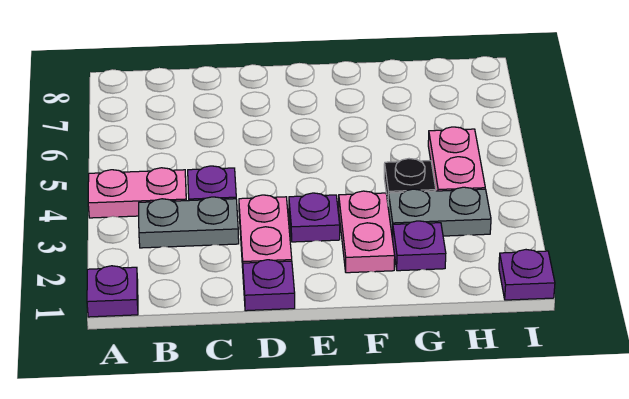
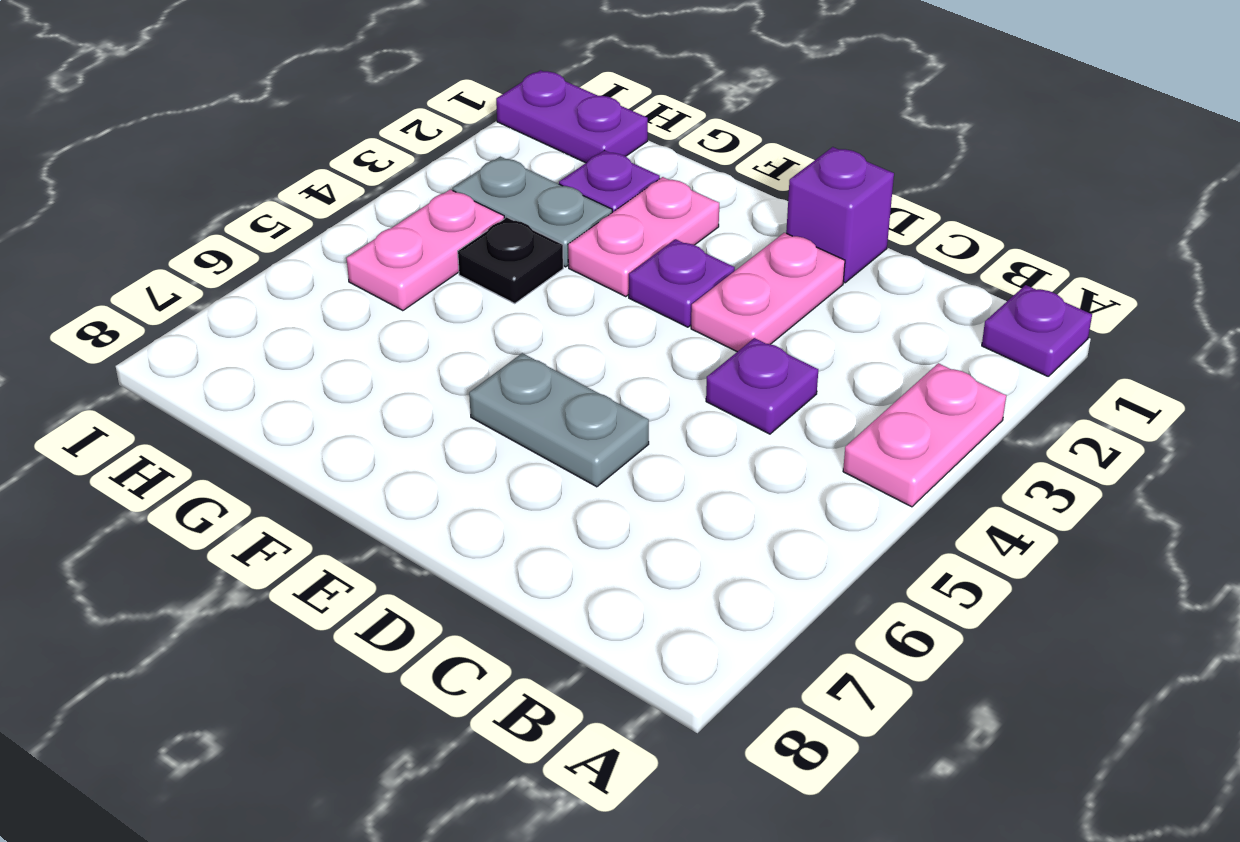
pink 1x2 plate [88,168,186,218] -> pink 1x2 plate turned to [843,363,1006,507]
grey 1x2 plate [139,197,239,248] -> grey 1x2 plate moved to [469,353,649,487]
purple 1x1 plate [243,260,295,311] -> purple 1x1 brick [786,147,894,283]
purple 1x1 plate [499,250,555,300] -> purple 1x2 plate [496,70,648,163]

